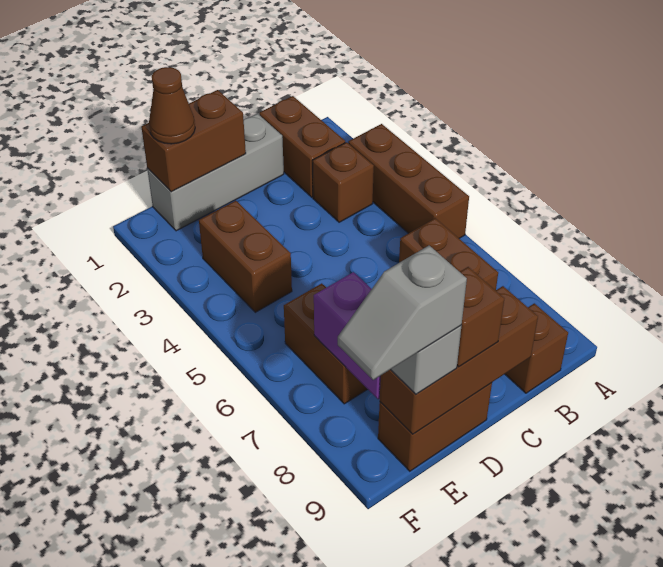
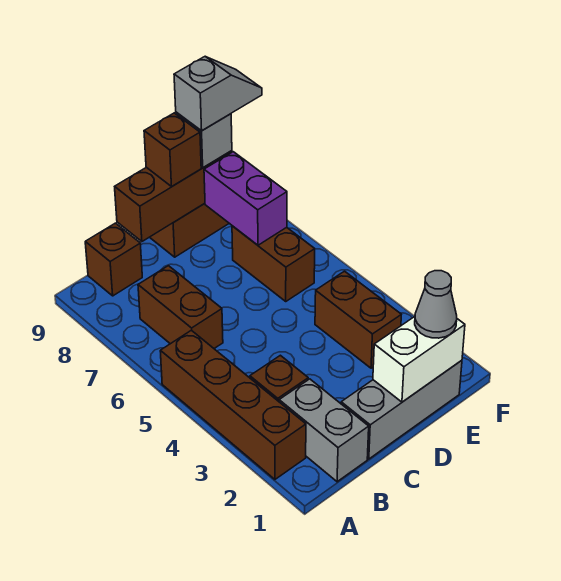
brown 1x3 brick [348,124,469,238] -> brown 1x4 brick [160,330,306,479]
brown 1x2 brick [259,96,345,197] -> grey 1x2 brick [279,379,369,482]
brown 1x2 brick [141,90,246,192] -> white 1x2 brick [373,317,465,402]
brown 1x1 cone [149,67,195,144] -> grey 1x1 cone [415,271,457,338]

